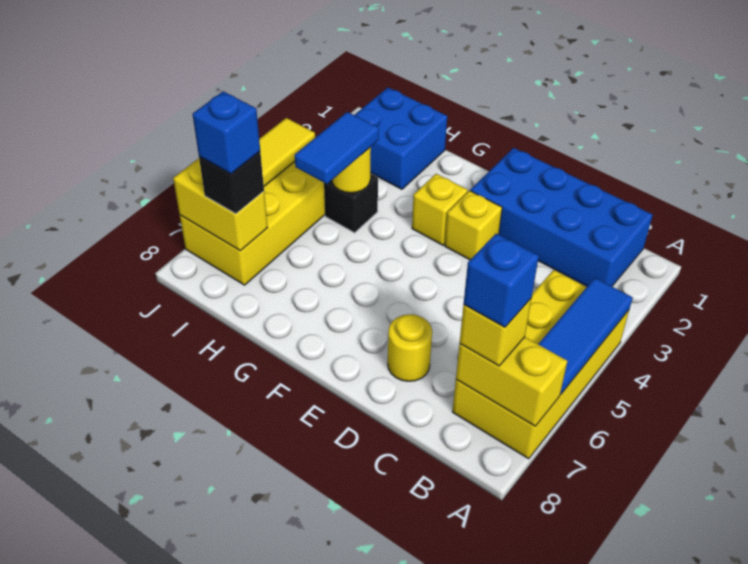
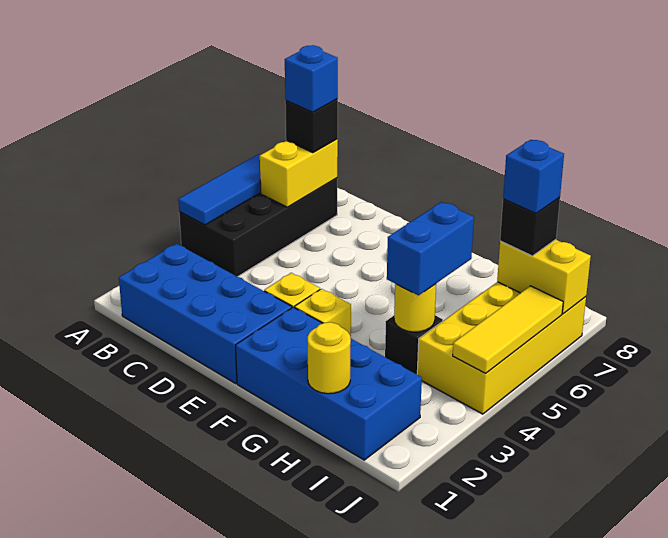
yellow 2x4 brick [452,270,629,459] -> black 2x4 brick [179,178,337,277]
yellow 1x2 brick [456,337,567,426] -> yellow 1x2 brick turned to [260,139,338,207]
yellow 1x1 brick [460,299,531,366] -> black 1x1 brick [285,99,338,153]
yellow 1x1 round brick [388,314,432,381] -> yellow 1x1 round brick moved to [308,322,351,394]
blue 2x2 brick [355,88,447,189] -> blue 2x4 brick [236,307,422,460]
blue 1x2 tile [295,112,379,184] -> blue 1x2 brick [387,202,474,295]

